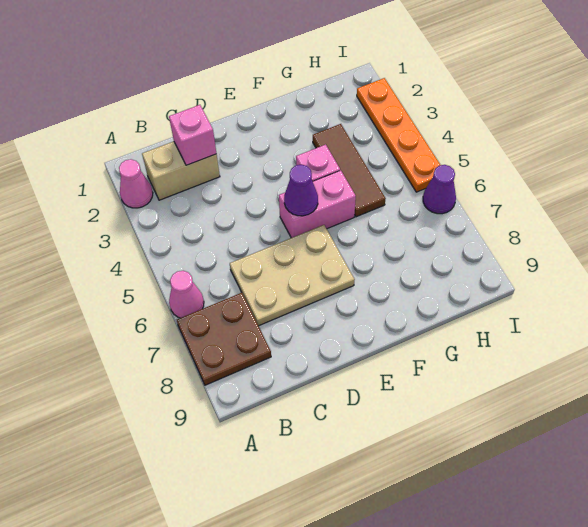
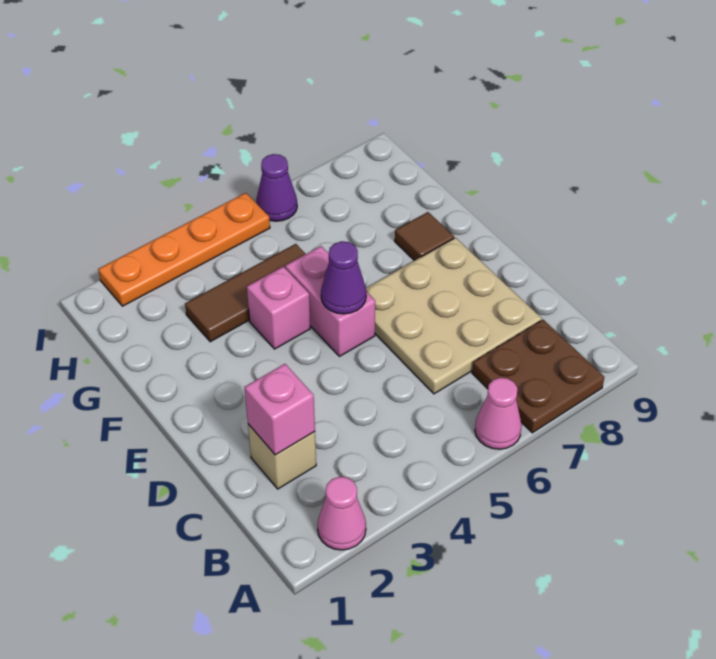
tan 1x2 brick [142,141,220,200] -> tan 1x1 brick [248,424,316,489]
tan 2x3 plate [230,225,355,326] -> tan 3x3 plate [366,238,542,394]
none -> brown 1x1 tile [395,212,454,261]

